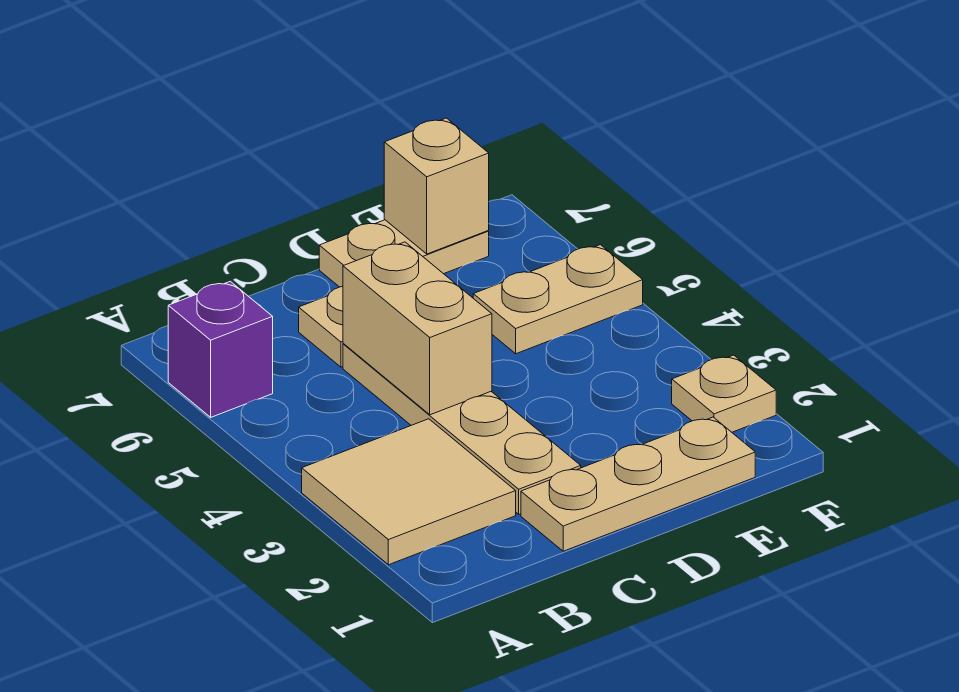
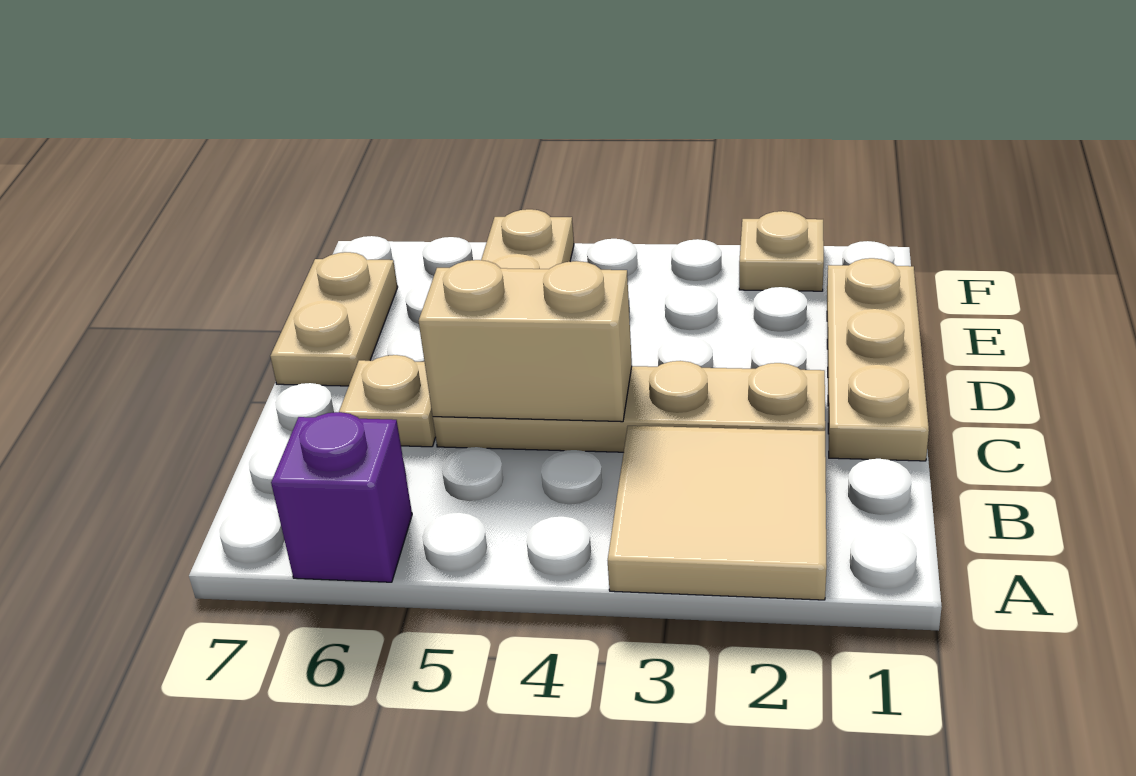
tan 1x1 brick [384,118,489,254] -> none

